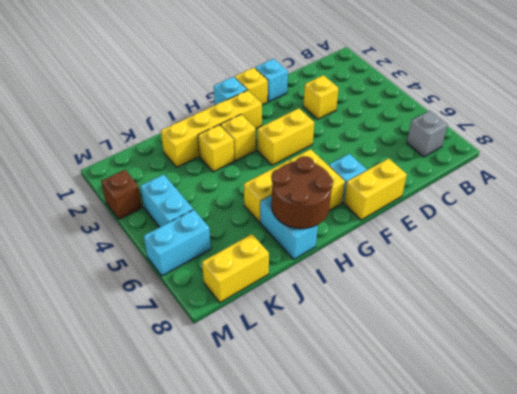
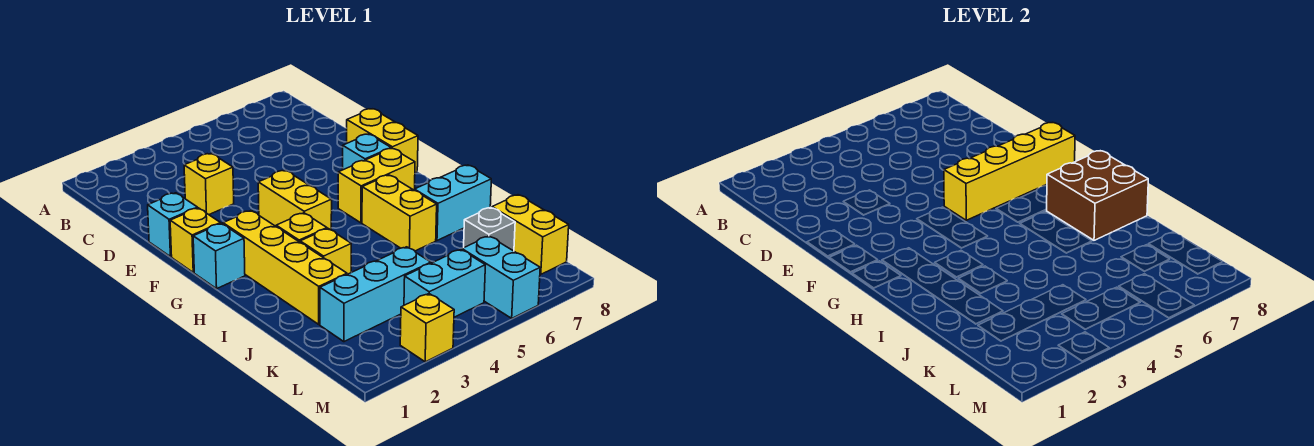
grey 1x1 brick [407,111,447,157] -> grey 1x1 brick moved to [464,207,515,251]
none -> yellow 1x4 brick [944,123,1075,220]
brown 2x2 round brick [272,156,333,229] -> brown 2x2 brick [1047,151,1148,240]
none -> cyan 1x3 brick [320,247,431,342]
brown 1x1 brick [101,170,142,219] -> yellow 1x1 brick [400,294,454,362]

